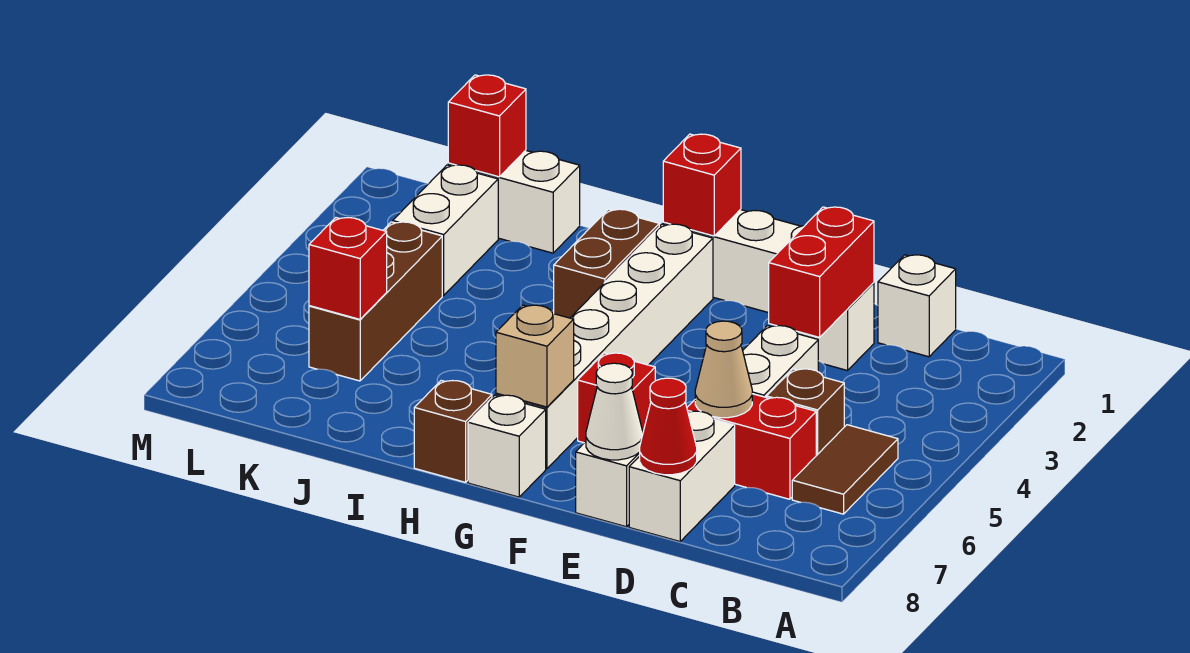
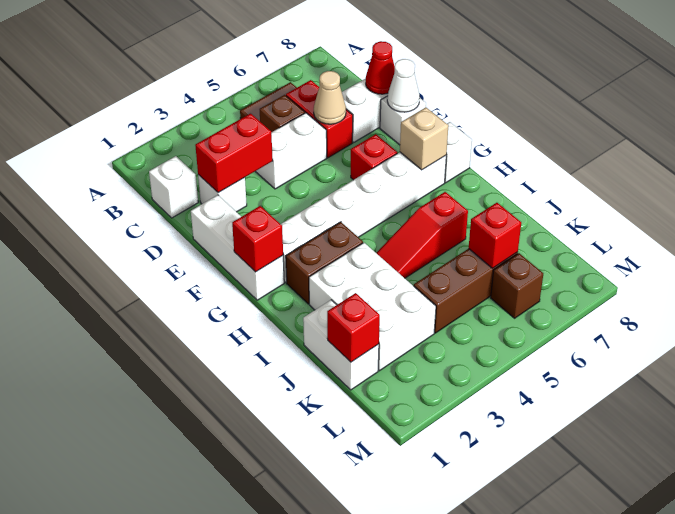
brown 1x1 brick [414,381,492,482] -> brown 1x1 brick moved to [491,253,543,318]
none -> red 1x3 slope [377,192,468,278]
white 1x2 brick [393,165,498,295] -> white 2x3 brick [309,243,436,371]

